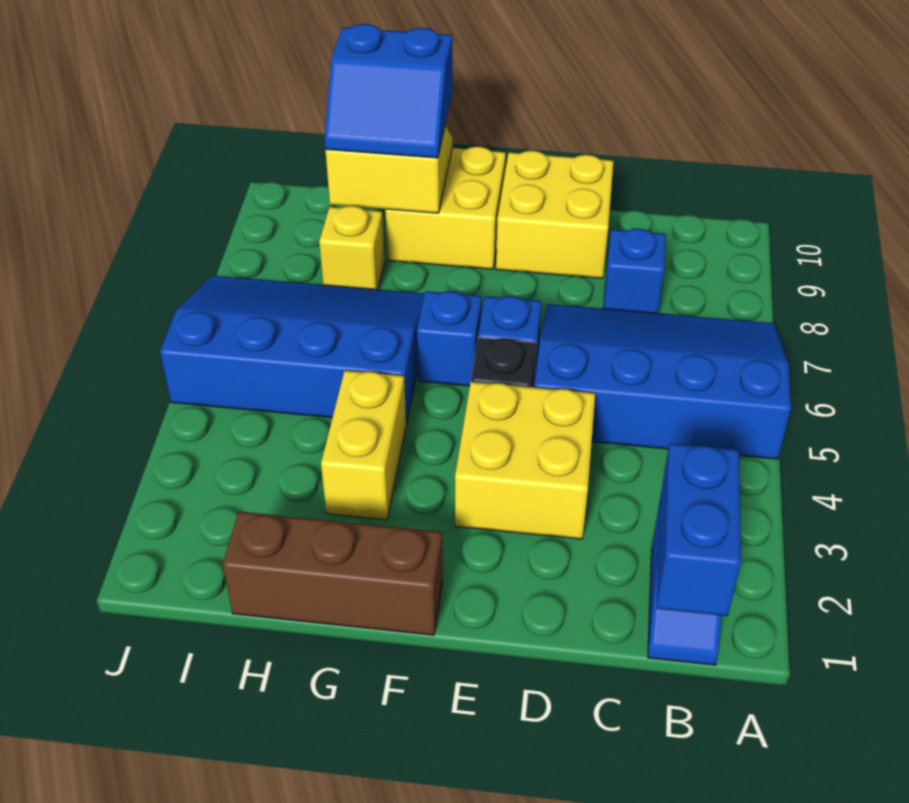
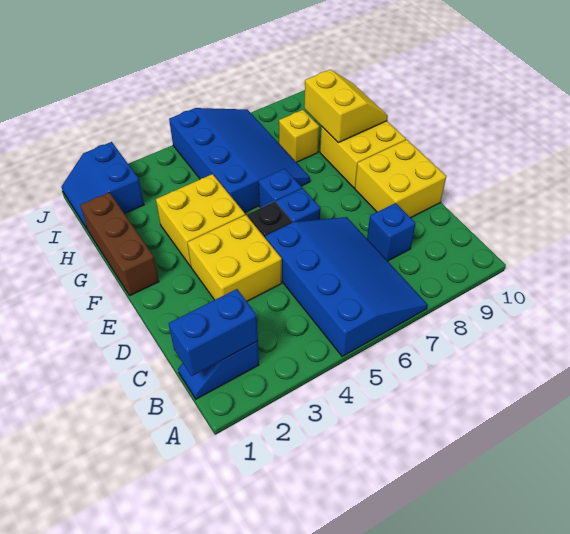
yellow 1x2 brick [321,370,406,520] -> yellow 2x2 brick [156,174,245,267]
blue 2x2 slope [325,24,452,158] -> blue 2x2 slope moved to [61,142,144,230]

